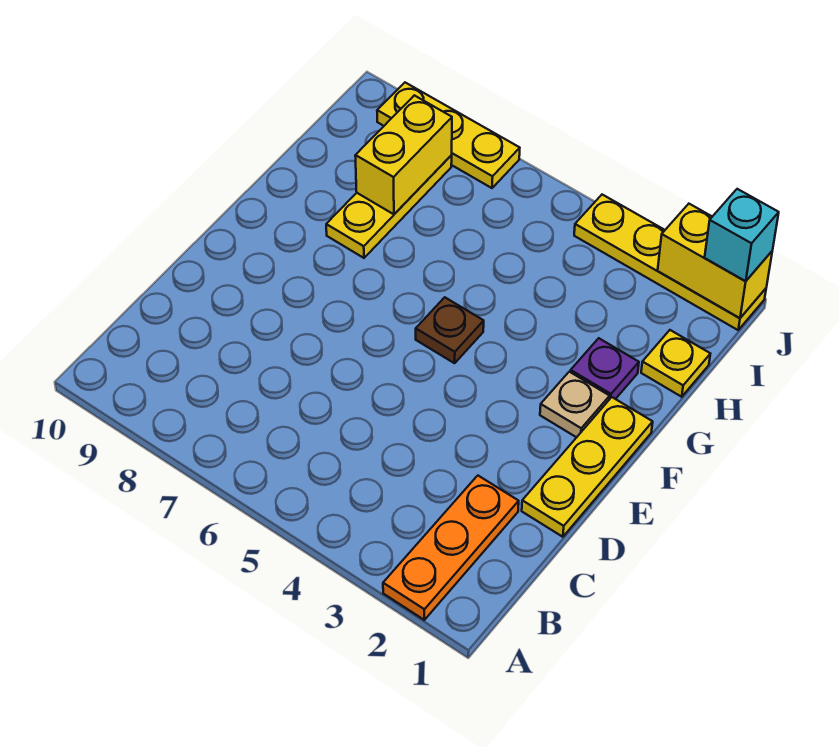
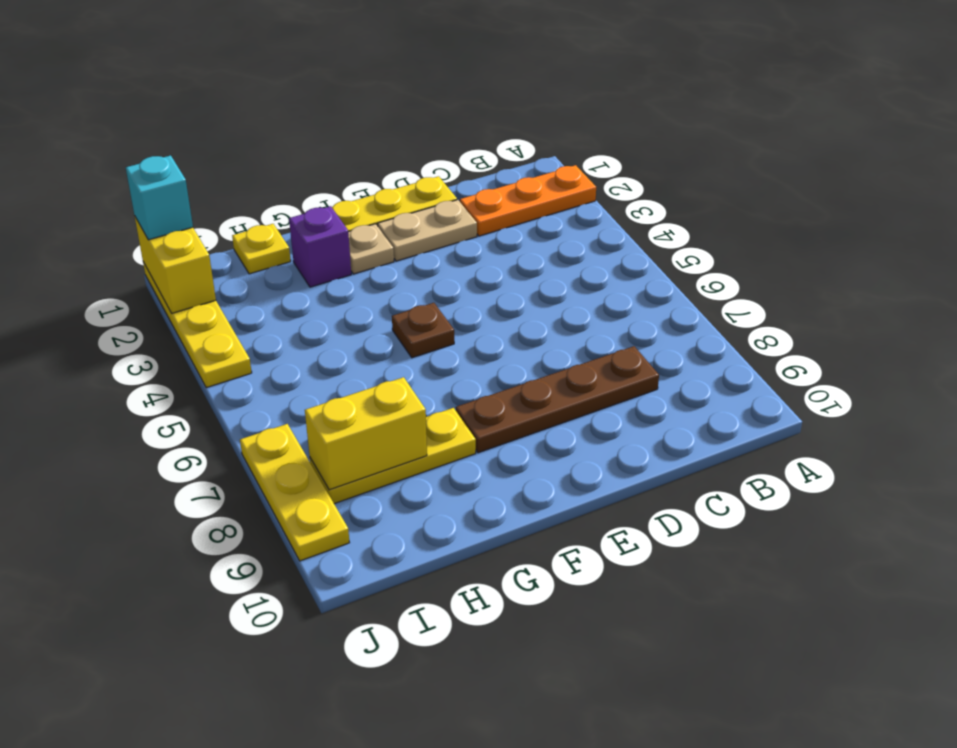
none -> brown 1x4 plate [456,346,659,453]
none -> tan 1x2 plate [378,200,477,261]
purple 1x1 plate [571,338,639,399] -> purple 1x1 brick [289,206,351,287]

